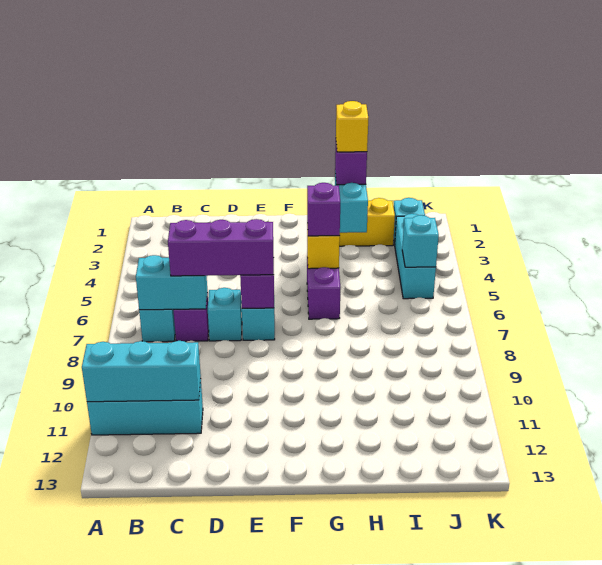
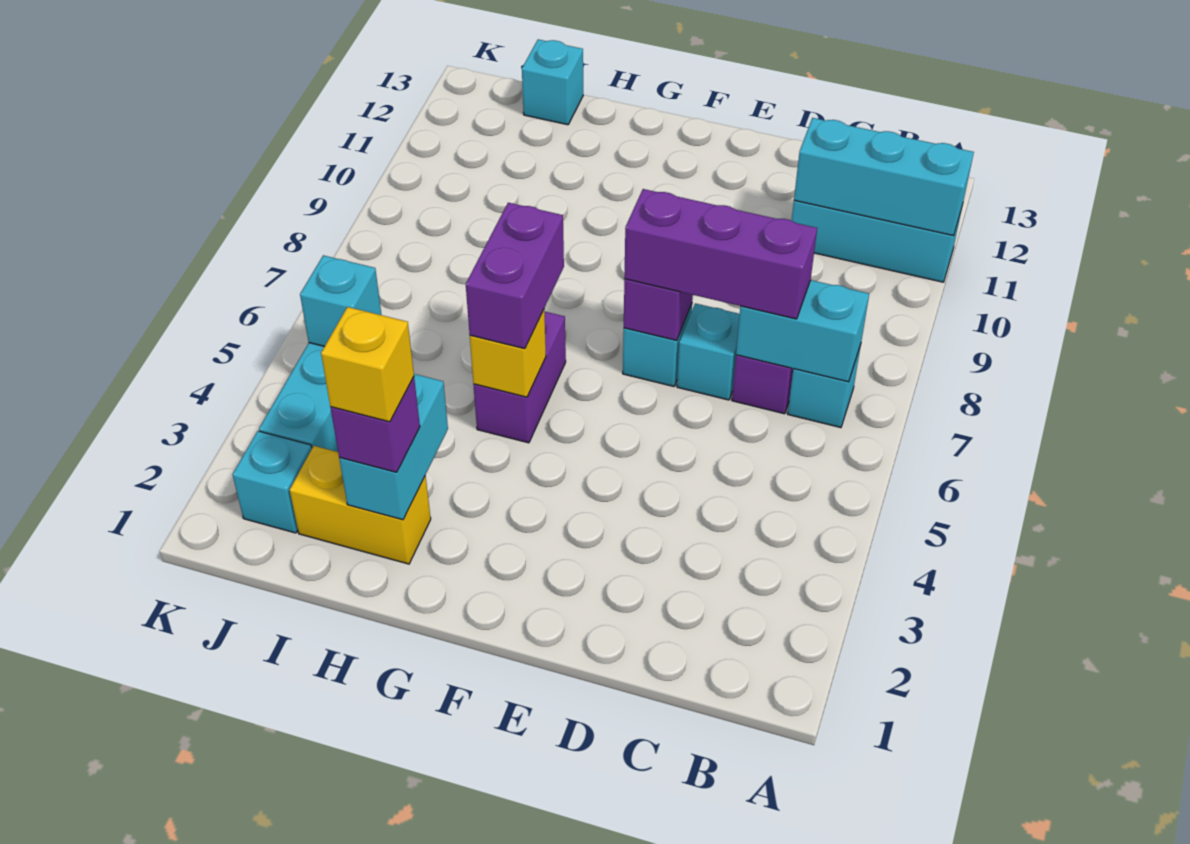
purple 1x1 brick [307,183,340,236] -> purple 1x2 brick [466,203,564,349]
none -> cyan 1x1 brick [522,39,583,125]

